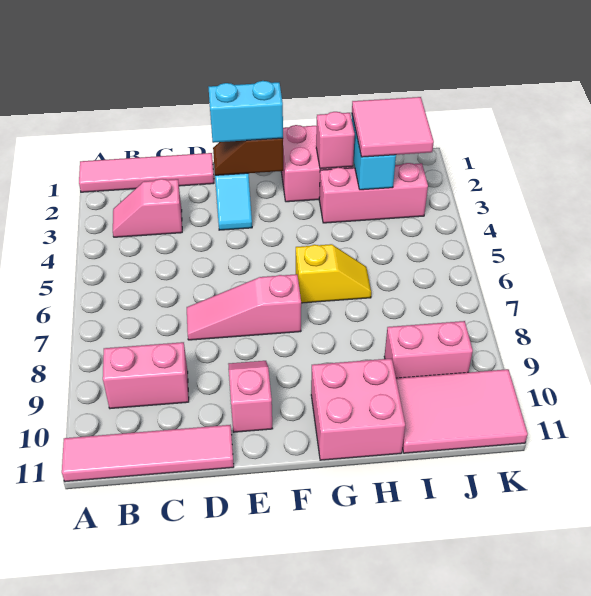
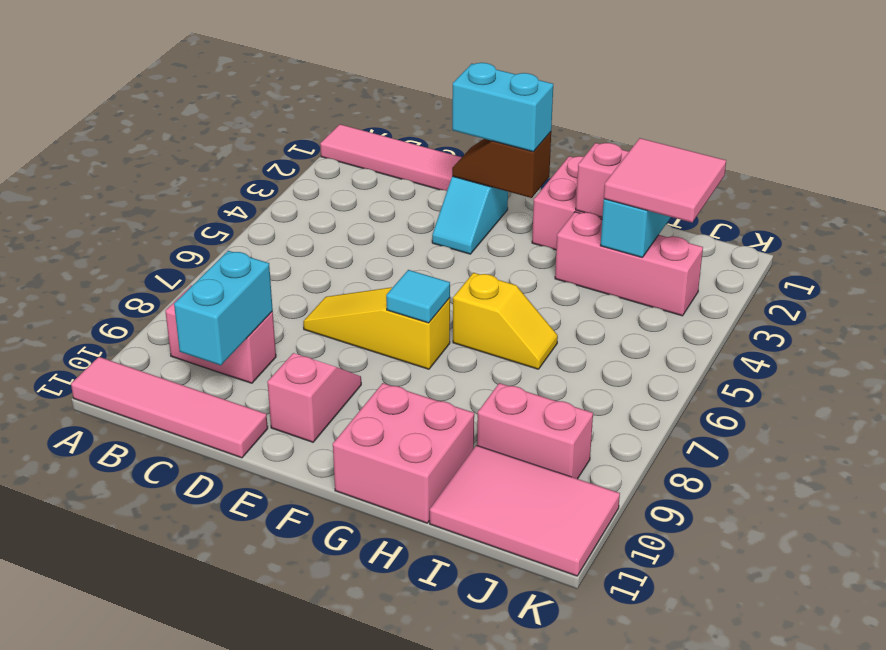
pink 1x2 slope [113,179,182,237] -> none
none -> cyan 1x2 brick [174,251,273,365]
pink 1x3 slope [187,274,301,340] -> yellow 1x3 slope [303,287,450,369]
none -> cyan 1x1 tile [386,270,450,323]

